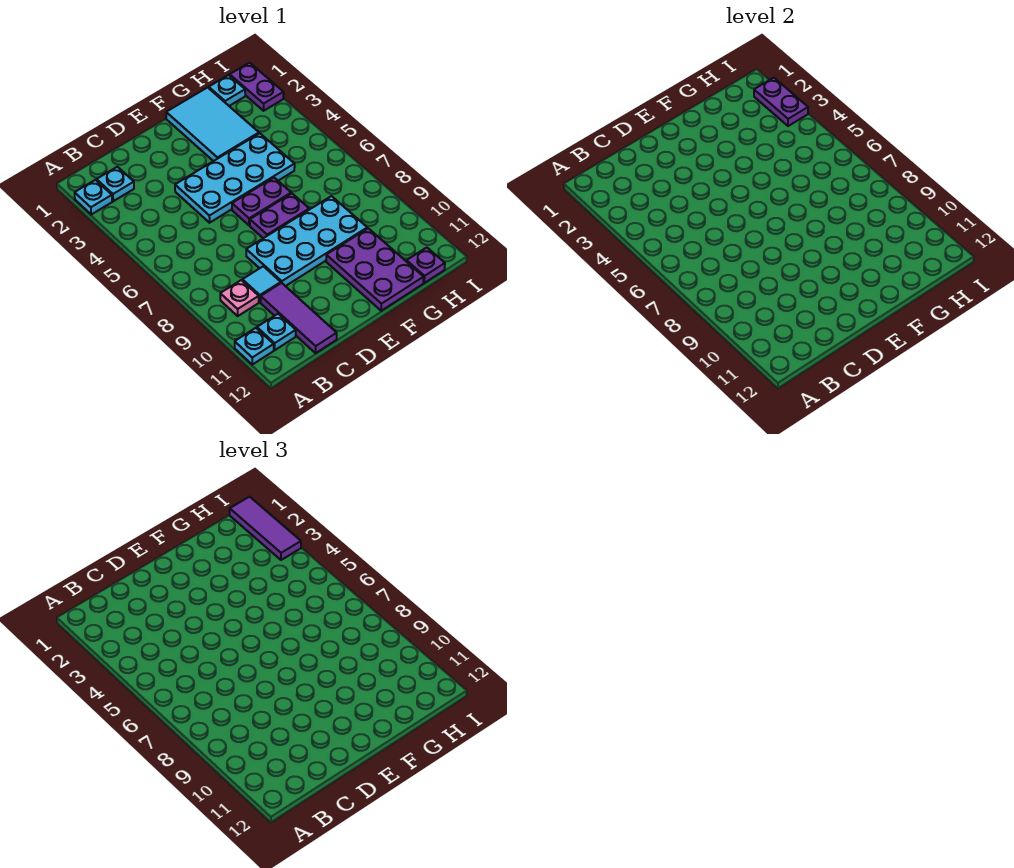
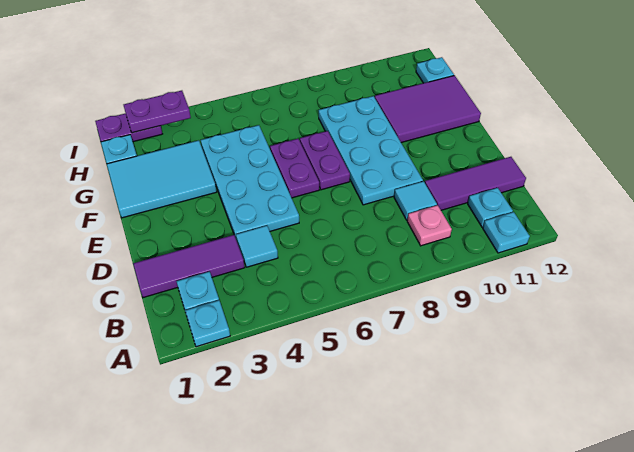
none -> cyan 1x1 tile [236,226,278,267]
purple 2x3 plate [326,228,424,311] -> purple 2x3 tile [375,76,481,143]
purple 1x1 plate [407,248,445,283] -> cyan 1x1 plate [416,57,454,83]
purple 1x3 tile [230,497,301,560] -> purple 1x3 tile moved to [133,235,245,298]

